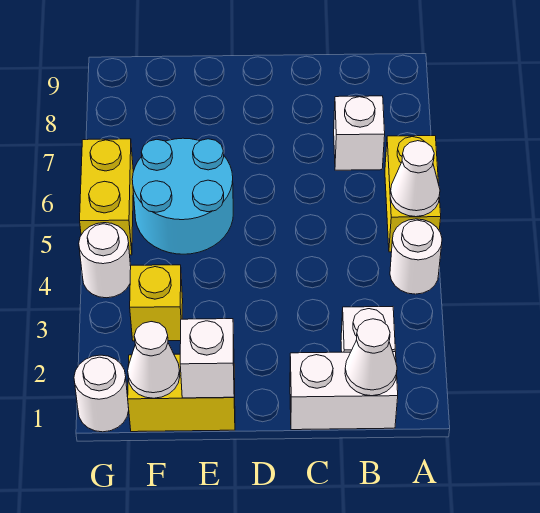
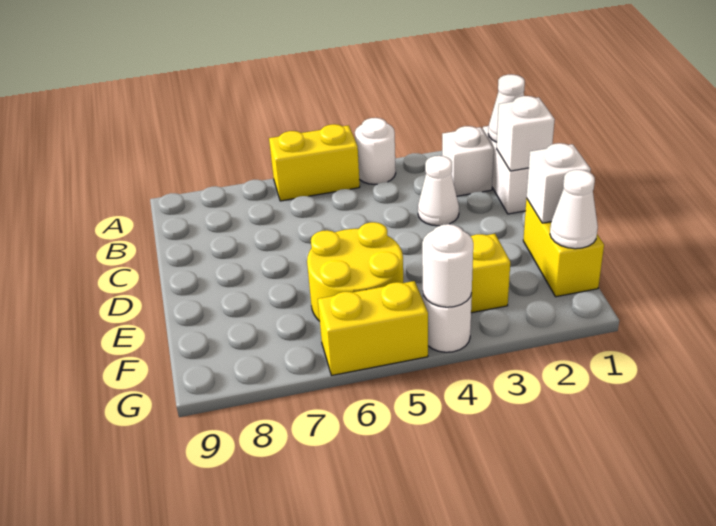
white 1x1 cone [390,141,440,217] -> white 1x1 cone moved to [418,156,459,226]
white 1x1 brick [334,96,385,170] -> white 1x1 brick moved to [497,96,555,171]
cyan 2x2 round brick [132,138,233,254] -> yellow 2x2 round brick [307,222,403,321]
white 1x1 round brick [74,355,129,432] -> white 1x1 round brick moved to [422,224,473,307]

